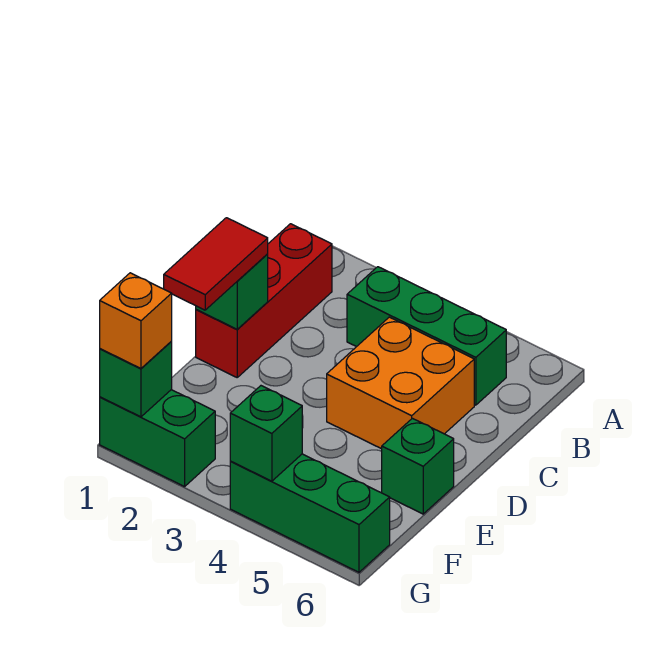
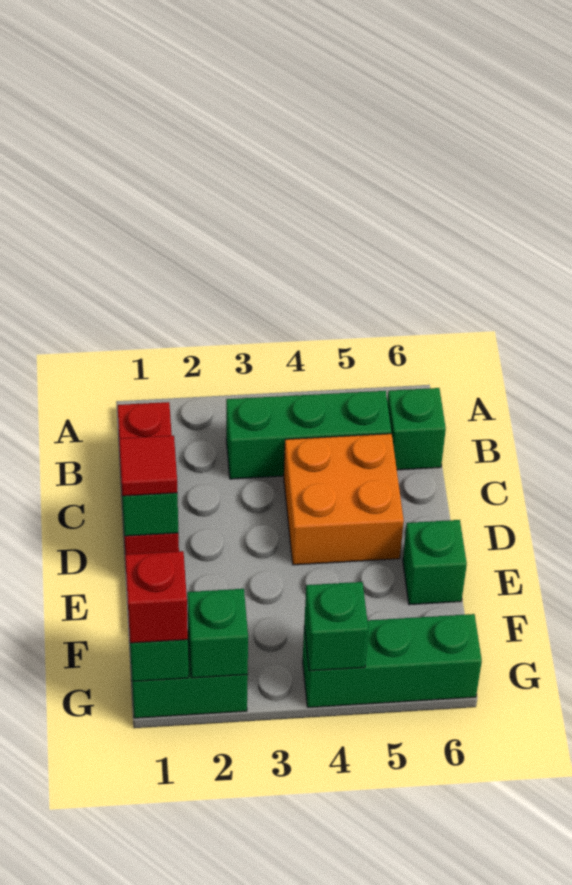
none -> green 1x1 brick [387,388,446,470]
red 1x2 tile [164,218,268,310] -> red 1x1 tile [119,436,177,496]
orange 1x1 brick [100,273,172,368] -> red 1x1 brick [125,551,188,643]
none -> green 1x1 brick [187,589,248,678]

